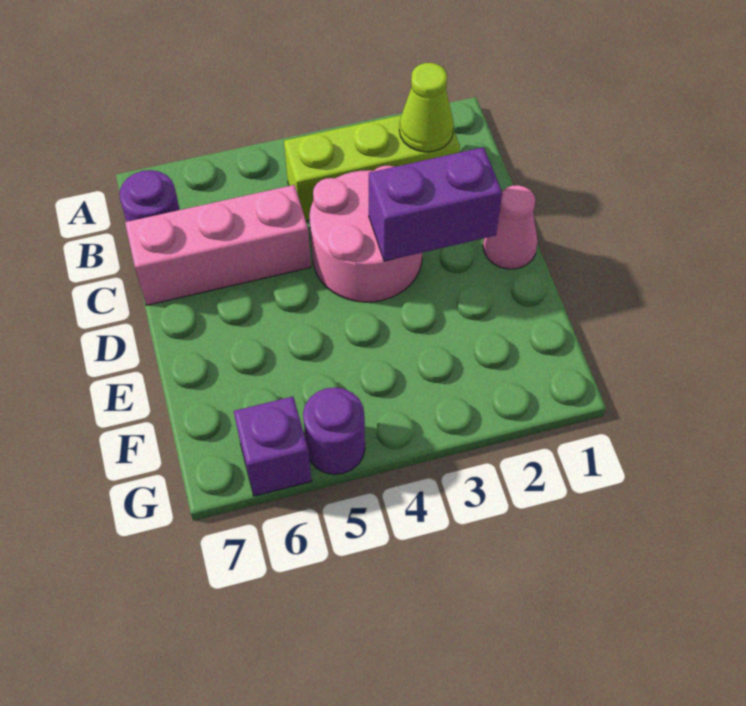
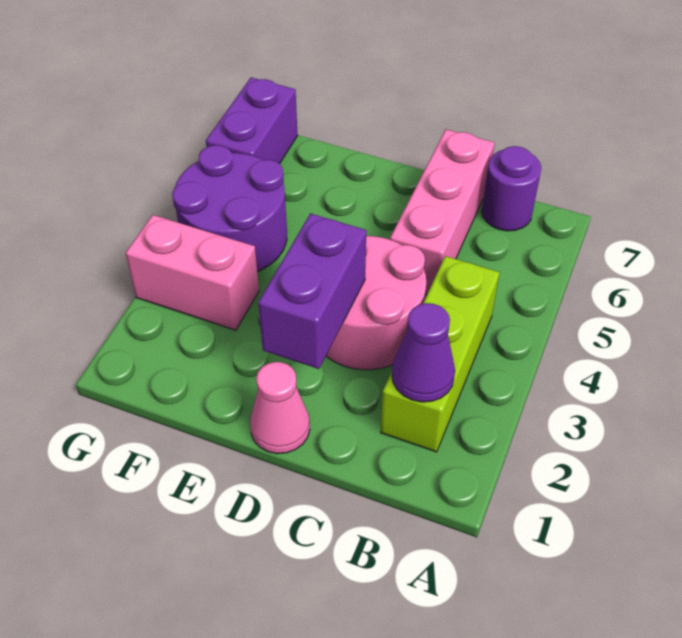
lime 1x1 cone [399,63,454,152] -> purple 1x1 cone [392,303,455,402]
none -> pink 1x2 brick [126,215,259,330]
purple 1x1 round brick [303,387,365,474] -> purple 2x2 round brick [172,145,287,272]
purple 1x1 brick [234,396,312,496] -> purple 1x2 brick [206,77,298,164]

